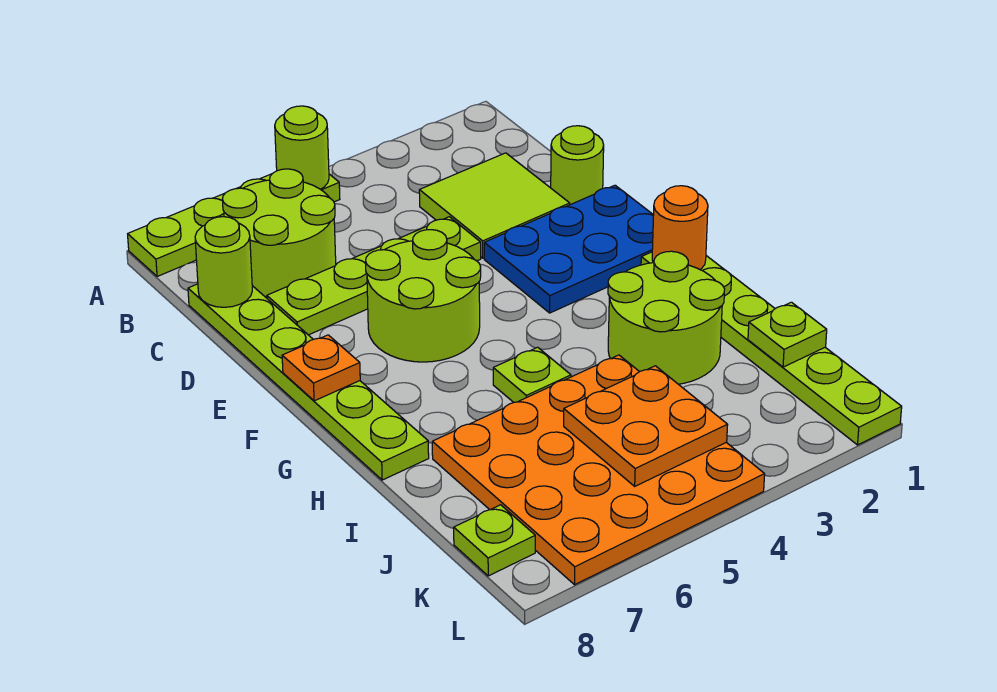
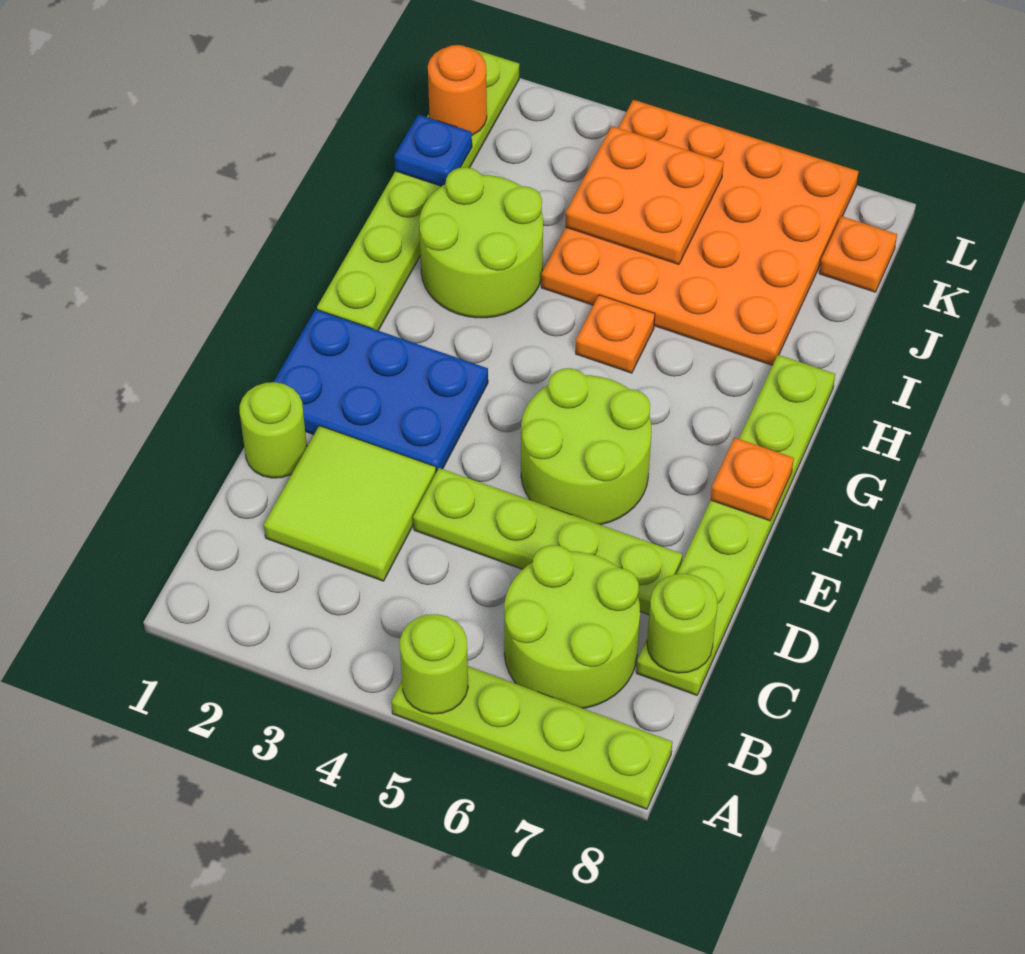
orange 1x1 round brick [652,186,708,269] -> orange 1x1 round brick moved to [428,45,487,135]
lime 1x1 plate [493,347,571,402] -> orange 1x1 plate [576,295,655,373]
lime 1x1 plate [748,302,827,367] -> blue 1x1 plate [394,114,472,186]
lime 1x1 plate [454,505,535,576] -> orange 1x1 plate [819,216,897,292]

